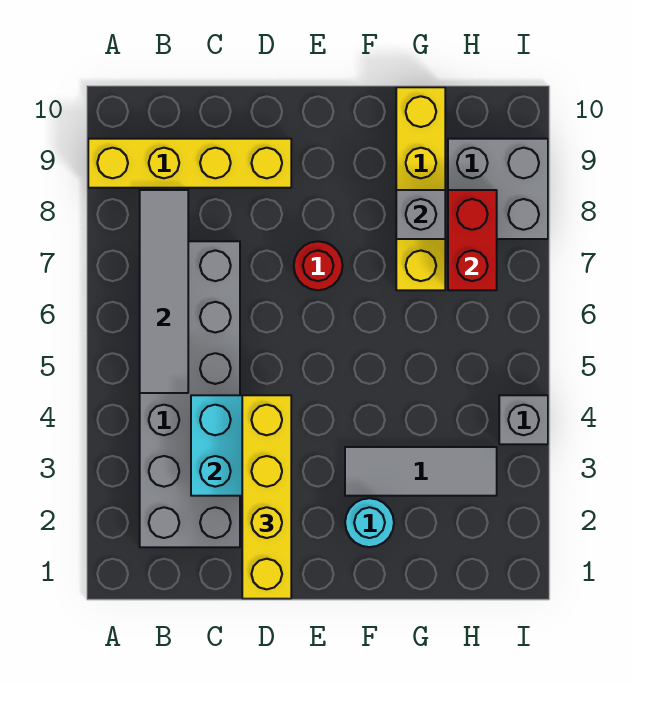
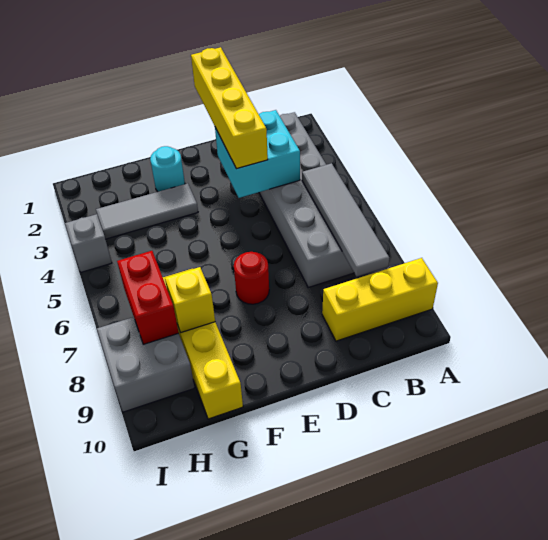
yellow 1x4 brick [88,139,291,188] -> yellow 1x3 brick [322,258,438,341]
grey 1x1 brick [396,190,445,239] -> yellow 1x1 brick [165,267,215,333]

